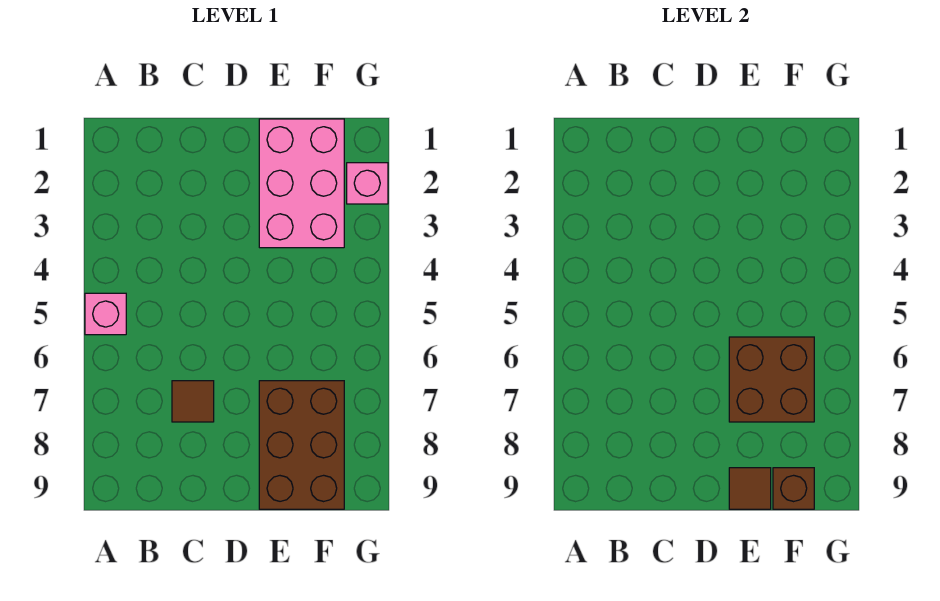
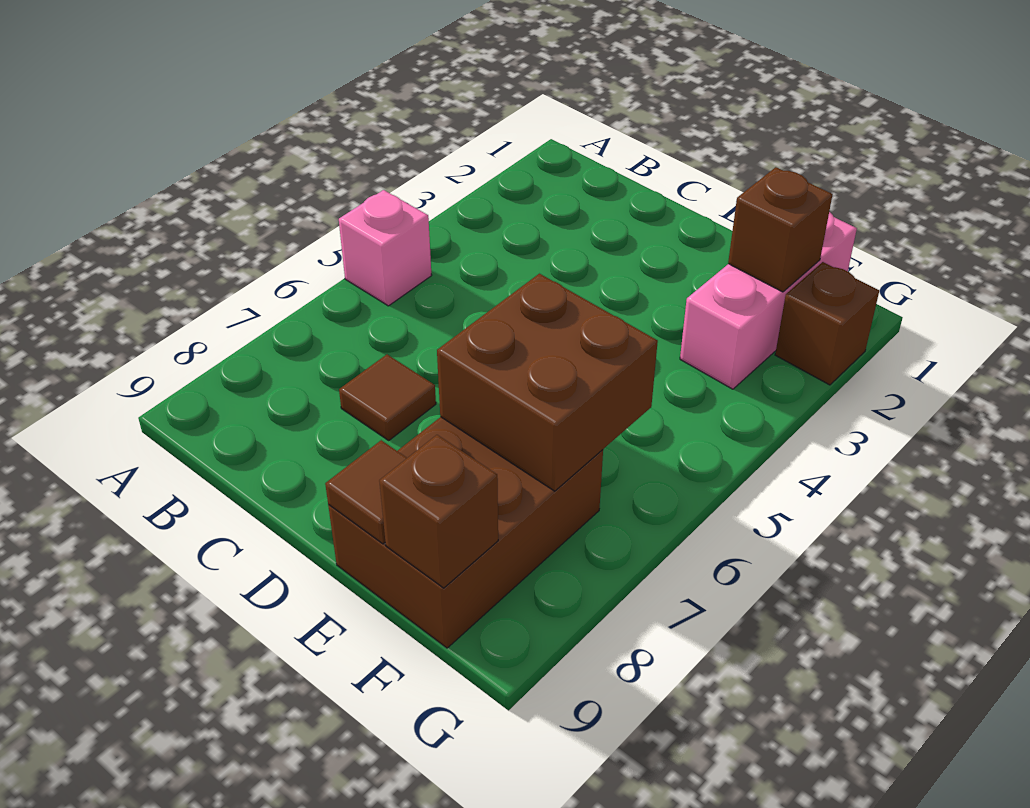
pink 2x3 brick [259,119,344,248] -> pink 1x3 brick [680,212,857,389]
none -> brown 1x1 brick [728,167,833,292]
pink 1x1 brick [347,163,388,204] -> brown 1x1 brick [775,262,879,385]

